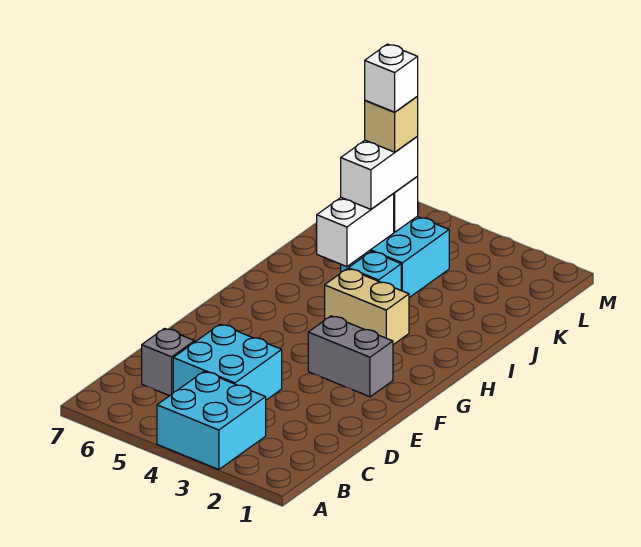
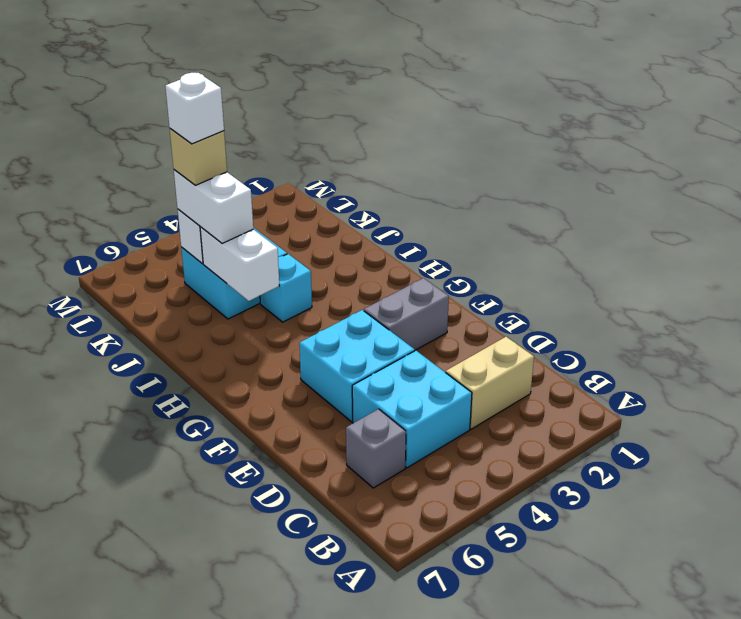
cyan 2x2 brick [157,372,266,470] -> cyan 2x2 brick moved to [299,310,415,422]
tan 1x2 brick [325,269,409,345] -> tan 1x2 brick moved to [446,337,534,429]

